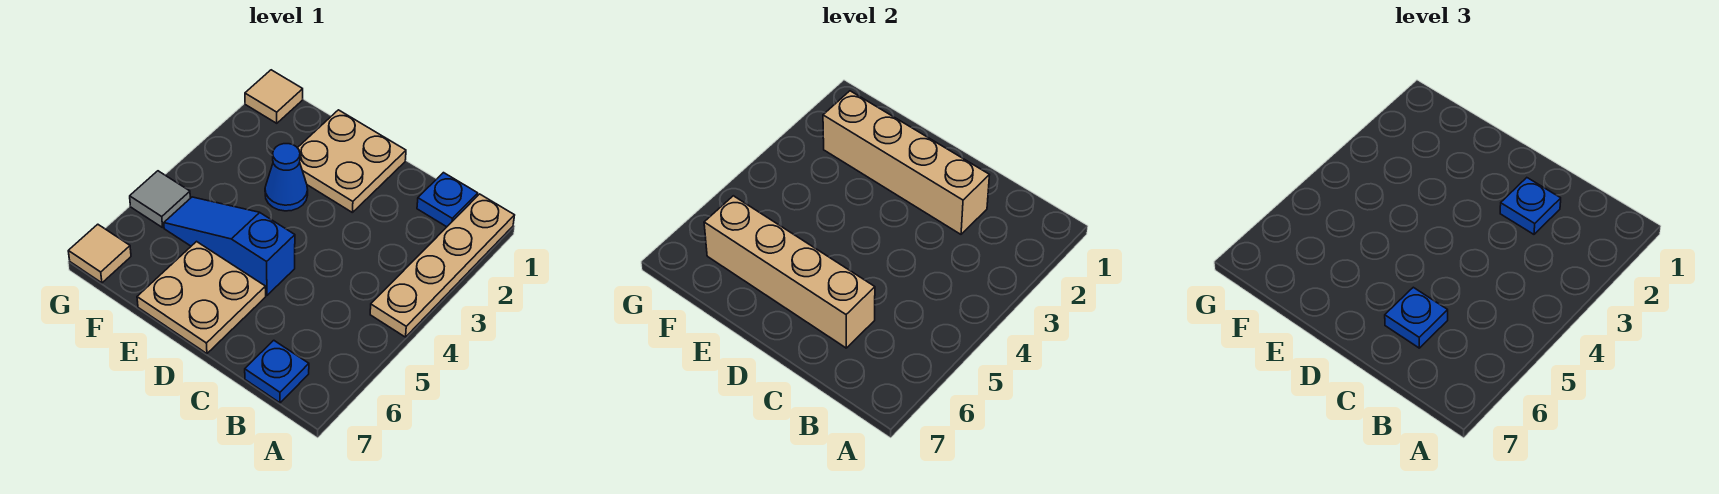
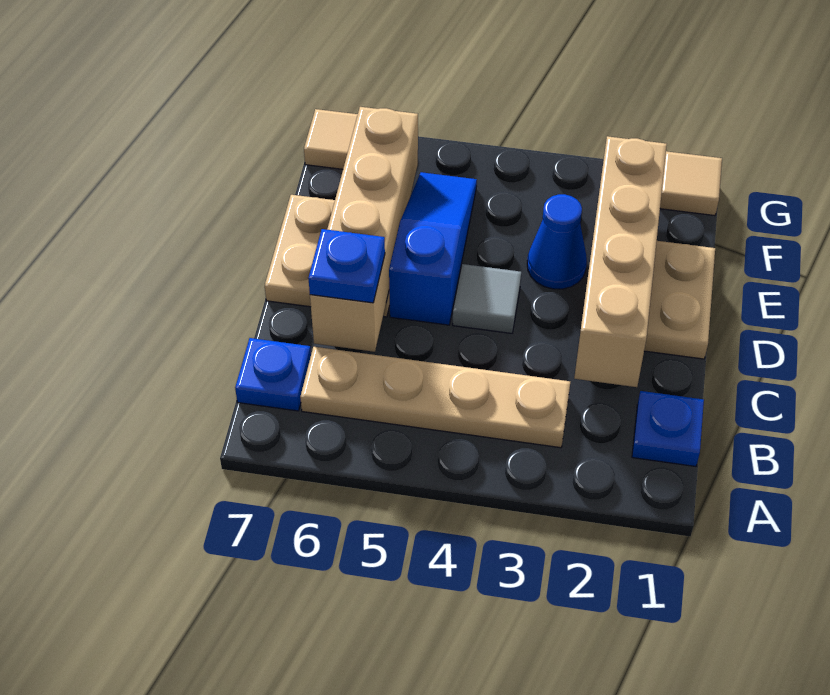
tan 1x4 plate [370,194,515,337] -> tan 1x4 plate moved to [300,347,570,448]
blue 1x1 plate [1500,178,1561,234] -> none
grey 1x1 tile [130,171,190,228] -> grey 1x1 tile moved to [453,264,521,333]

